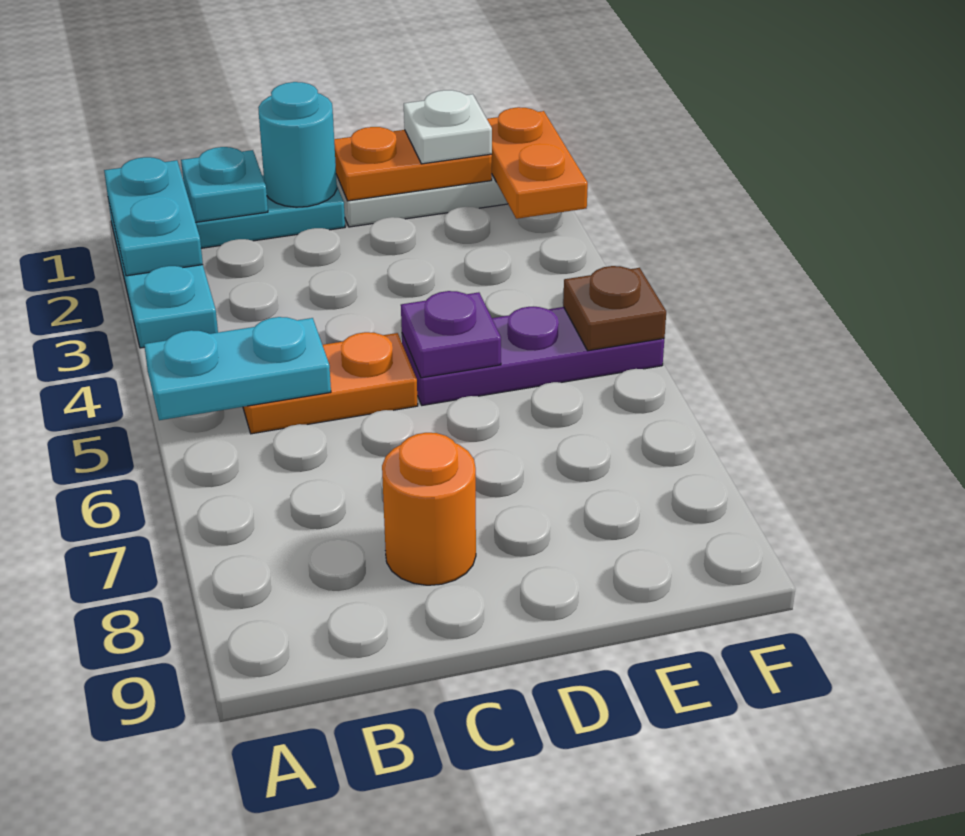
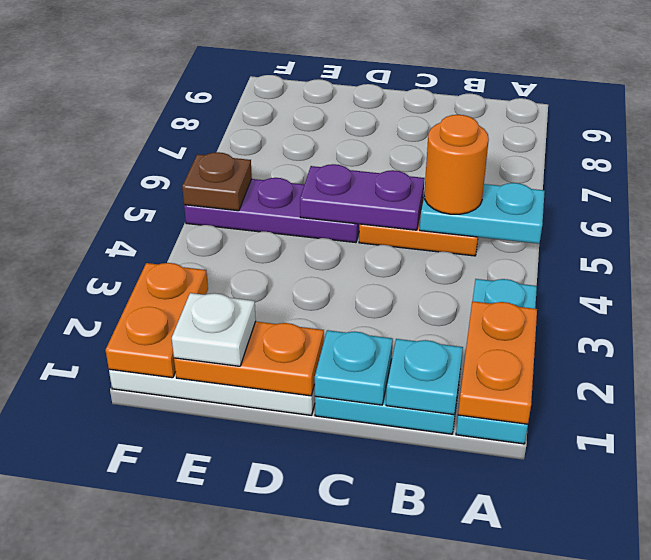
cyan 1x2 plate [104,157,203,276] -> orange 1x2 plate [458,301,537,424]
cyan 1x1 round brick [258,82,337,207] -> cyan 1x1 plate [315,330,393,405]
orange 1x1 round brick [382,433,476,585] -> orange 1x1 round brick moved to [424,115,489,214]
purple 1x1 plate [401,291,501,378] -> purple 1x2 plate [300,164,425,230]

